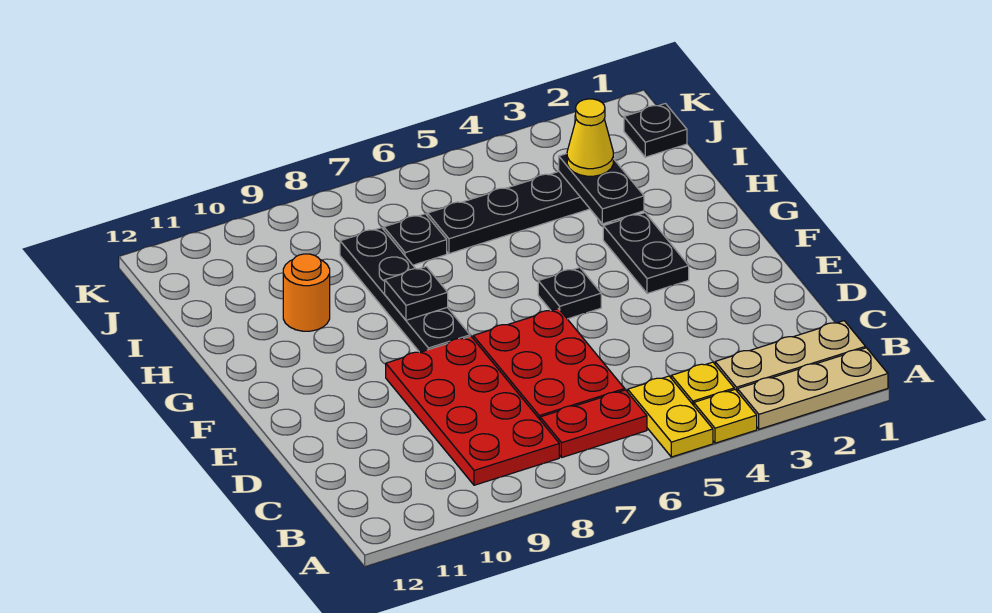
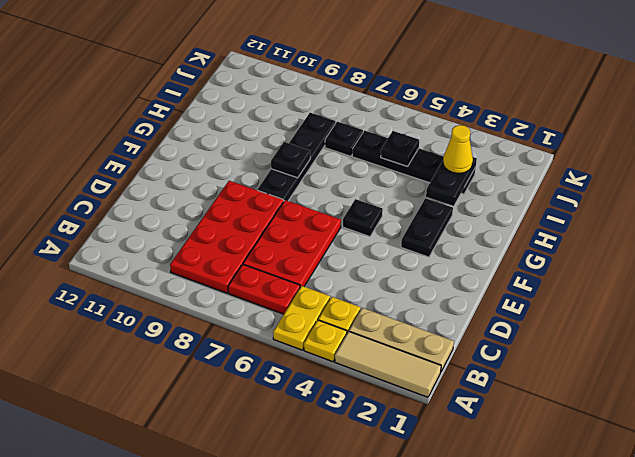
tan 1x3 plate [738,348,888,429] -> tan 1x3 tile [335,331,441,397]
orange 1x1 round brick [283,254,330,331] -> none
black 1x1 plate [624,104,687,157] -> black 1x1 plate moved to [381,131,419,166]

